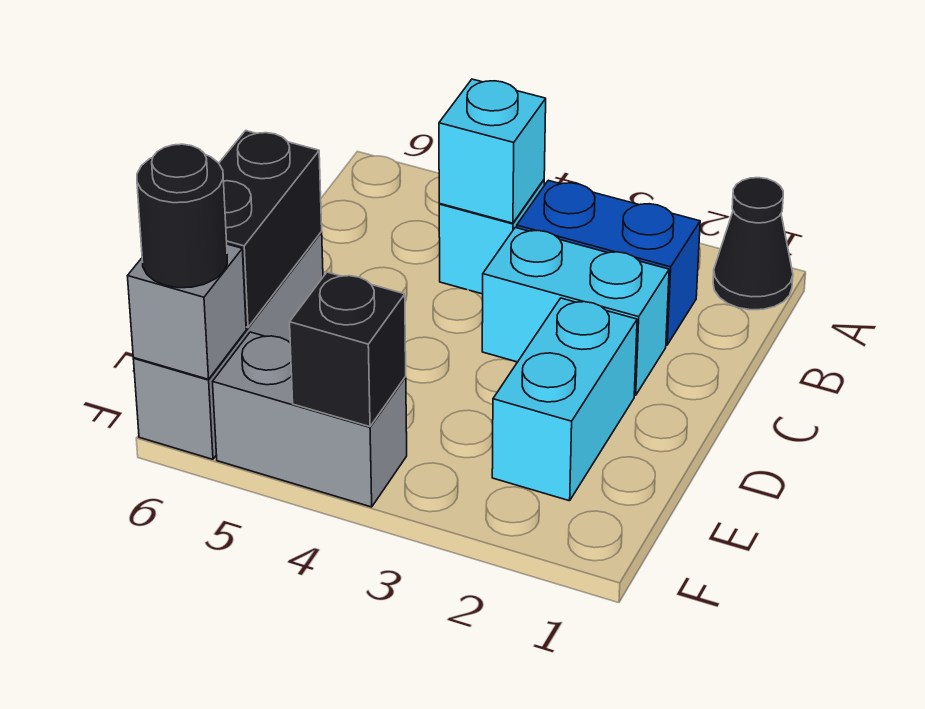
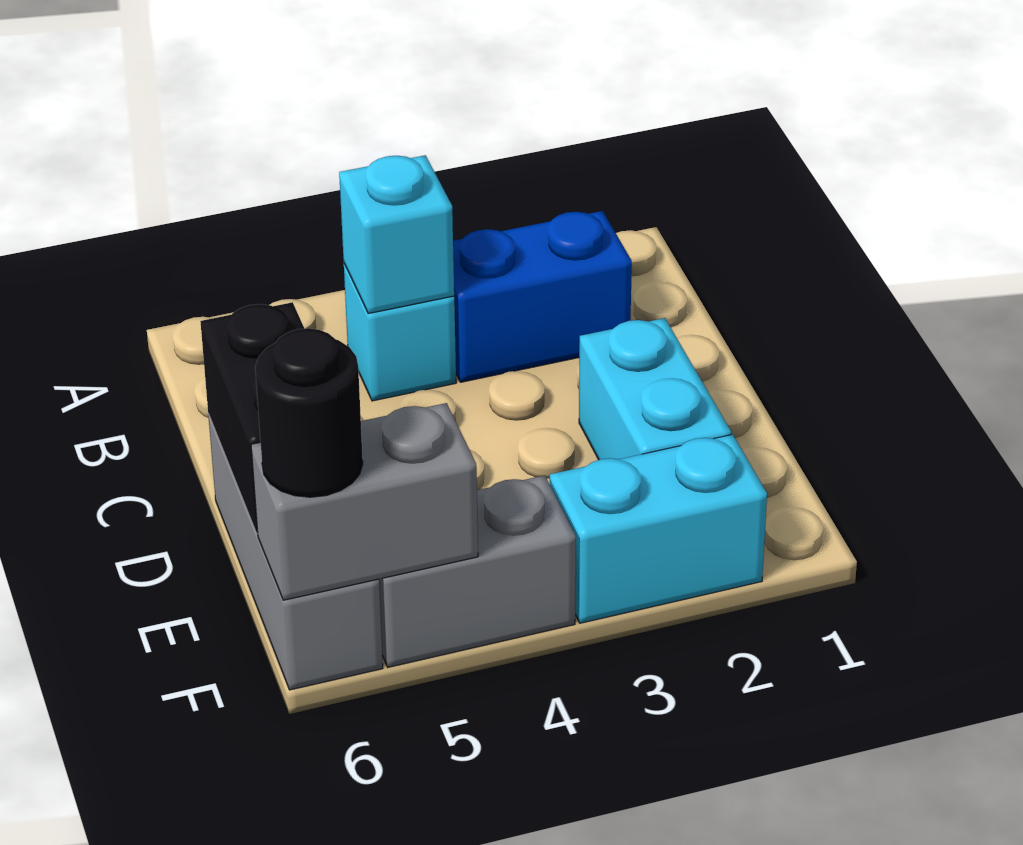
black 1x1 cone [713,178,793,310] -> none
cyan 1x2 brick [482,228,669,395] -> cyan 1x2 brick moved to [550,434,767,623]
black 1x1 brick [290,272,406,427] -> none
grey 1x1 brick [128,244,246,379] -> grey 1x2 brick [251,403,478,600]

